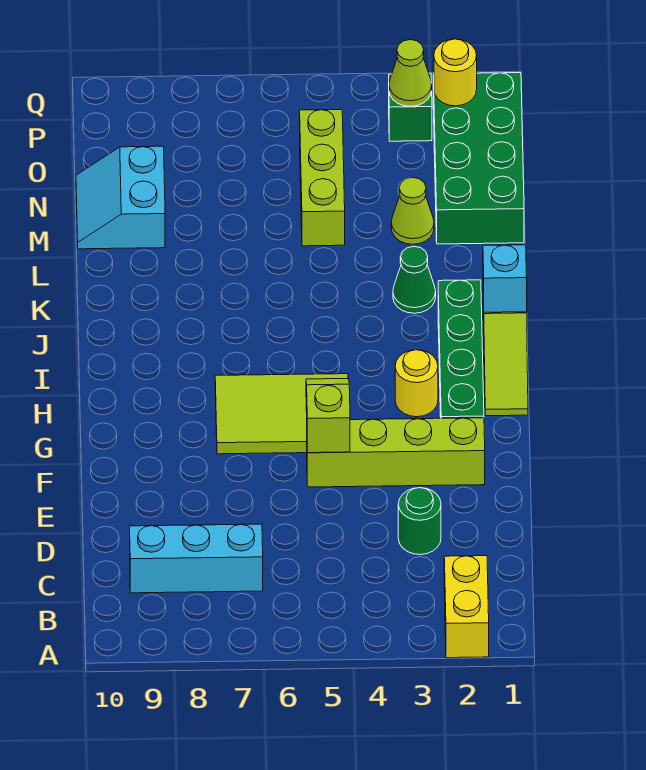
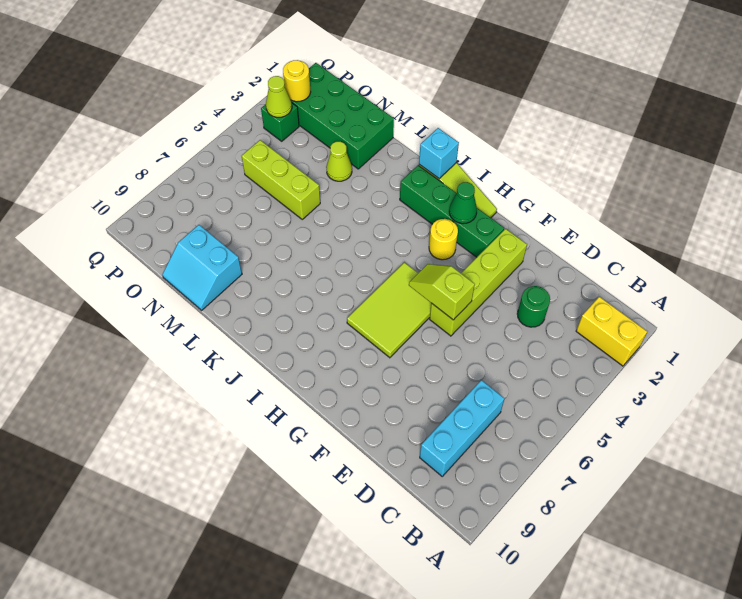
green 1x1 cone [393,246,436,313] -> green 1x1 cone moved to [449,182,477,224]

